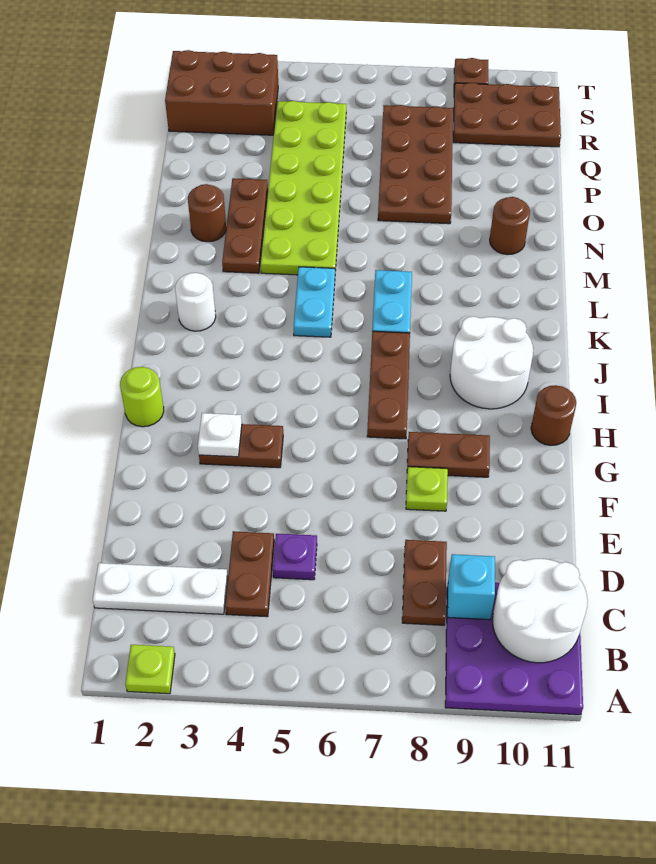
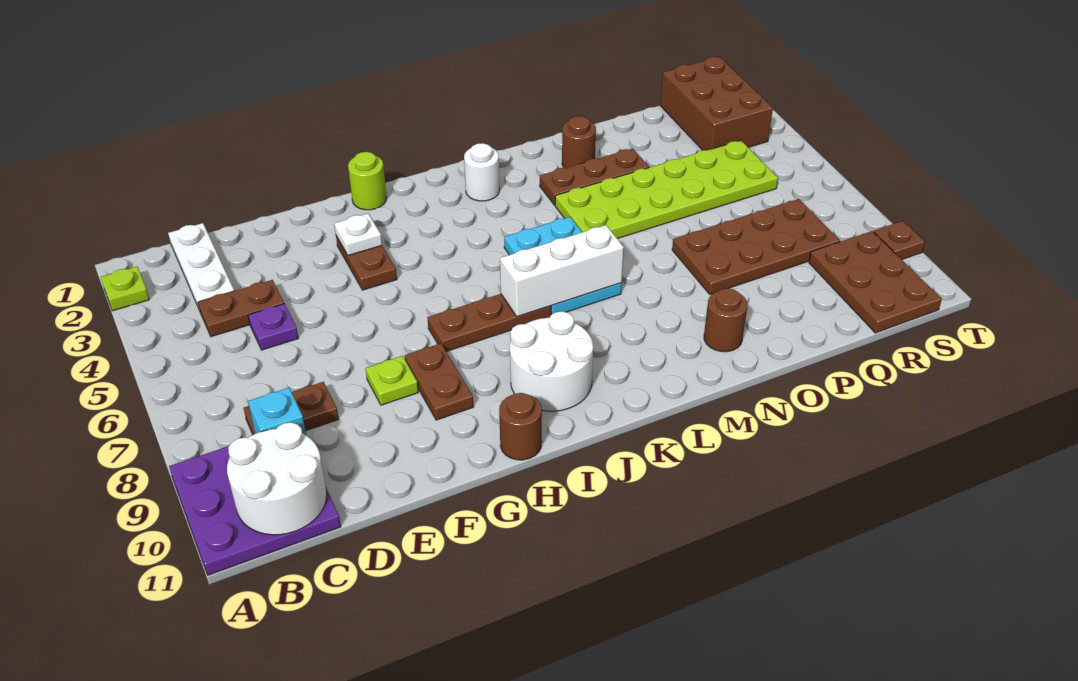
none -> white 1x3 brick [500,225,624,317]

